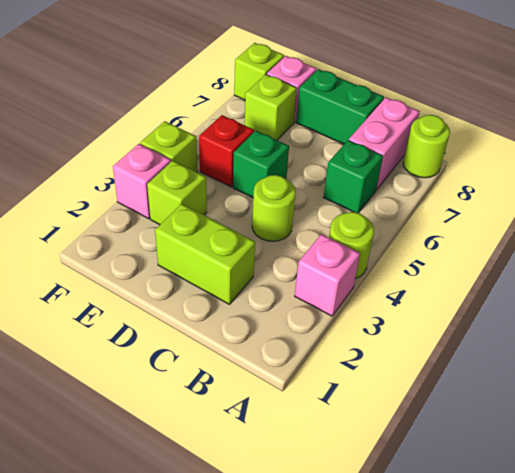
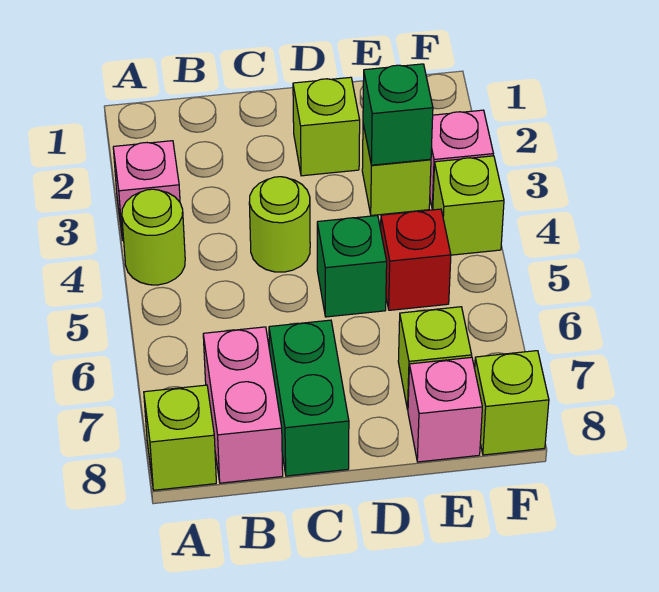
lime 1x1 round brick [403,115,450,178] -> lime 1x1 brick [144,385,216,490]
green 1x1 brick [324,140,383,213] -> green 1x1 brick moved to [363,64,433,165]
lime 1x2 brick [155,204,255,304] -> lime 1x1 brick [293,77,360,176]
green 1x2 brick [296,69,384,144] -> green 1x2 brick turned to [269,320,349,476]

